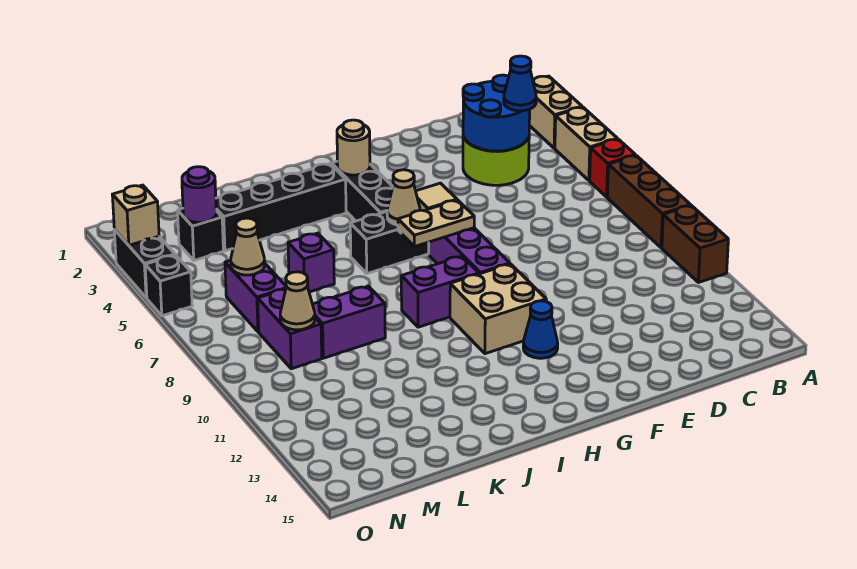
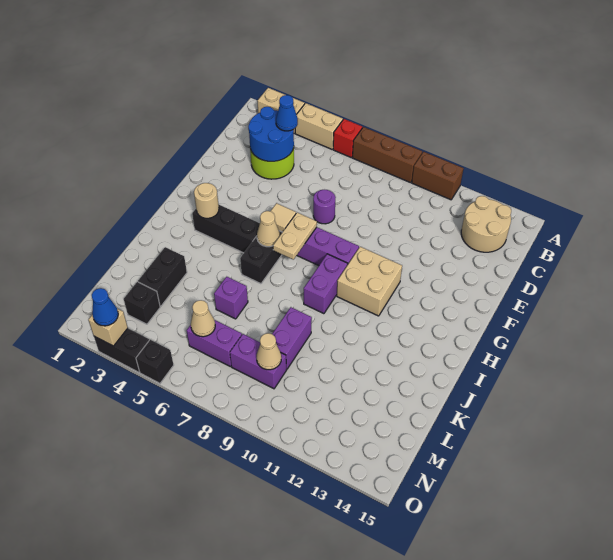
none -> tan 2x2 round brick [461,196,511,252]
blue 1x1 cone [523,301,558,358] -> blue 1x1 cone moved to [92,288,118,326]
black 1x4 brick [216,164,346,251] -> black 1x2 brick [138,247,187,306]
purple 1x1 round brick [182,167,216,223] -> purple 1x1 round brick moved to [313,190,336,224]

